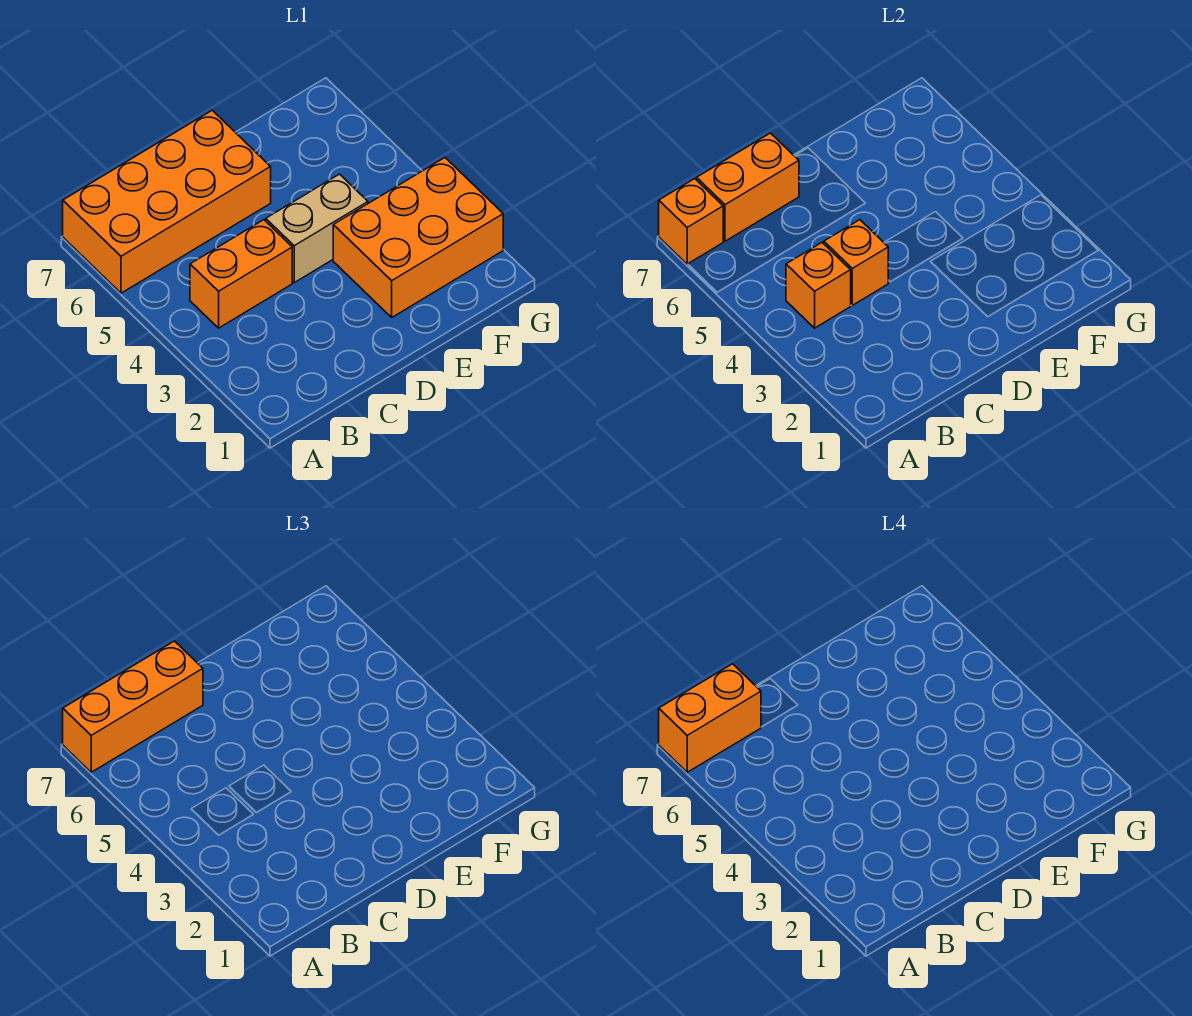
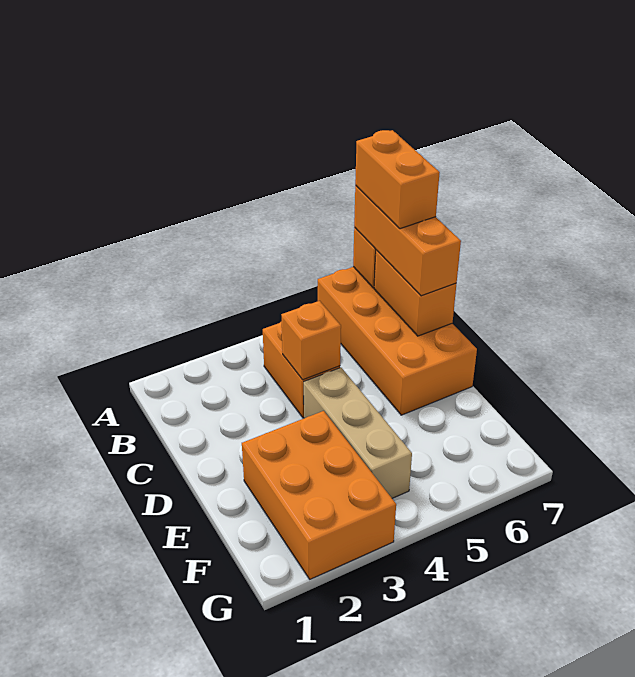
orange 1x1 brick [786,243,851,328] -> none
tan 1x2 brick [266,174,368,283] -> tan 1x3 brick [304,368,412,498]

